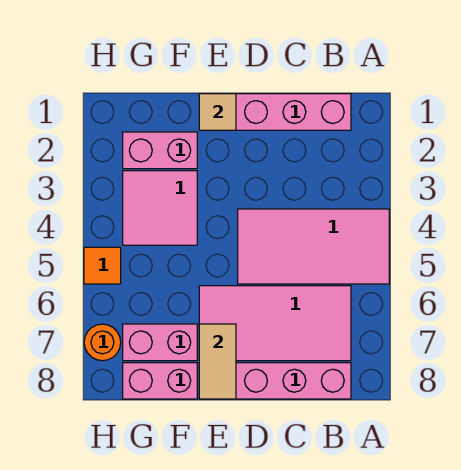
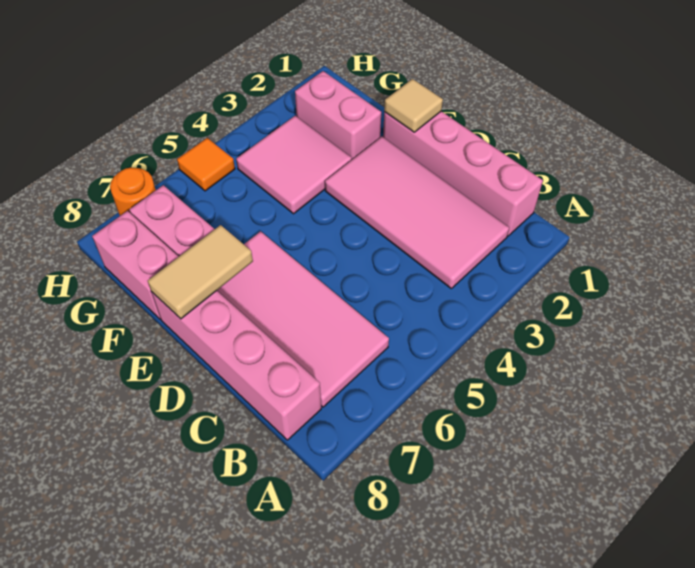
pink 2x4 tile [238,209,389,284] -> pink 2x4 tile moved to [325,136,509,288]

